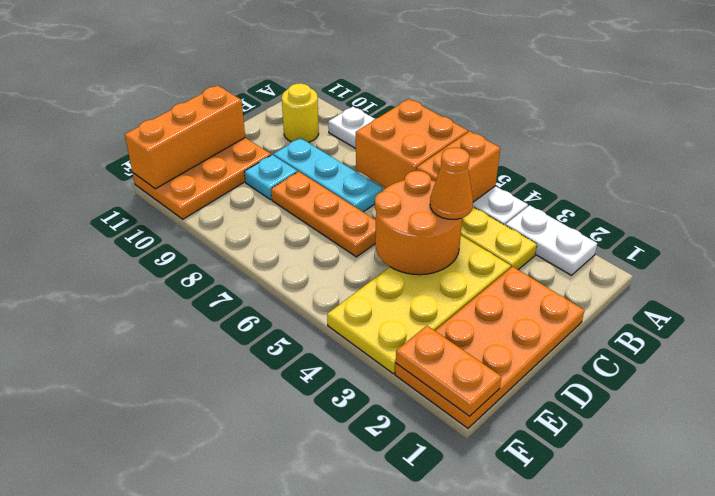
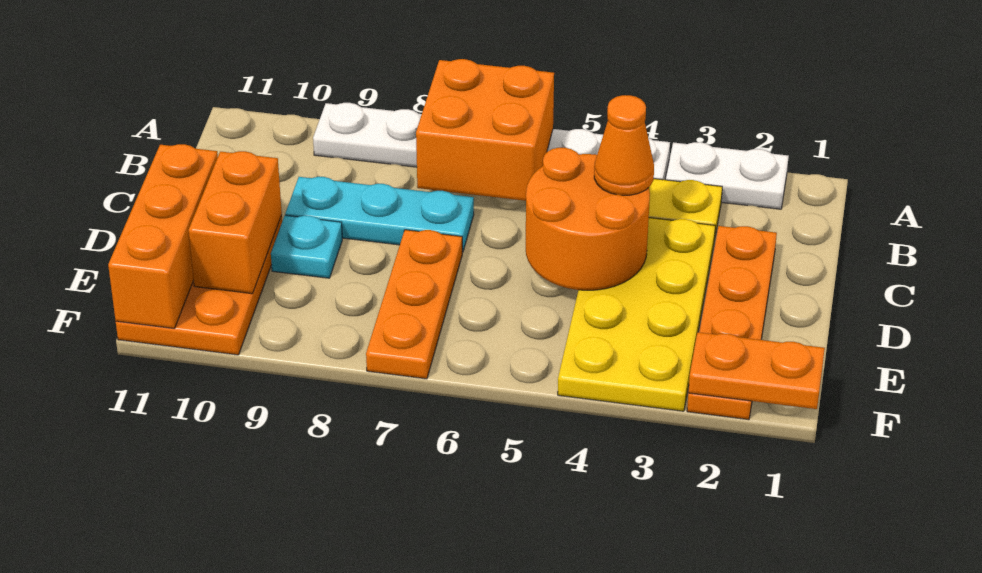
orange 1x2 brick [417,131,500,202] -> orange 1x2 brick moved to [189,151,282,294]
yellow 1x1 round brick [282,83,319,142] -> none
orange 2x4 plate [395,267,585,428] -> orange 1x4 plate [687,226,777,420]
orange 1x3 plate [271,172,376,257] -> orange 1x3 plate turned to [366,230,462,379]

